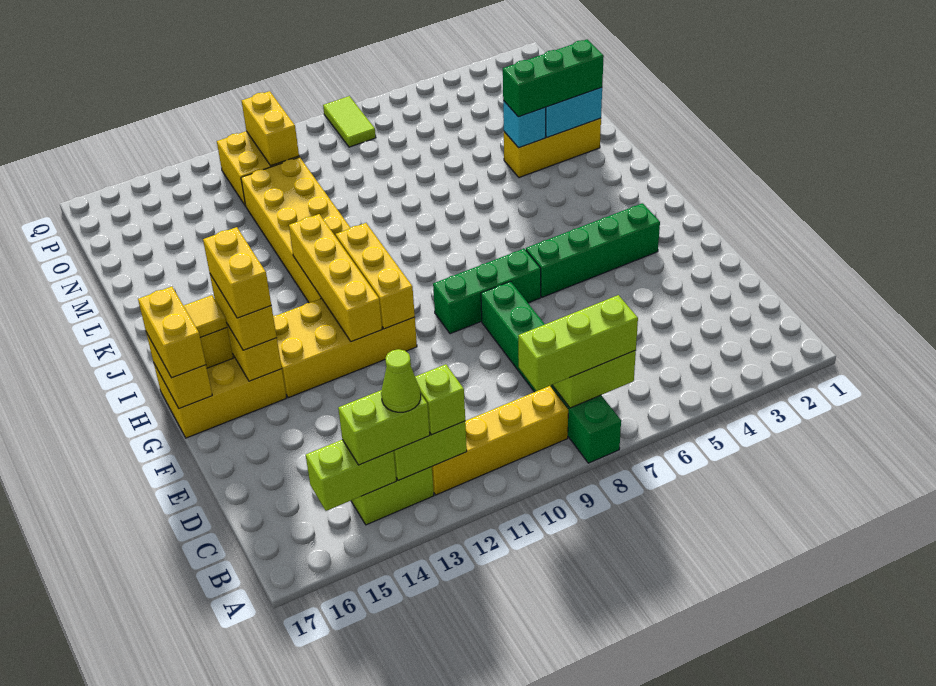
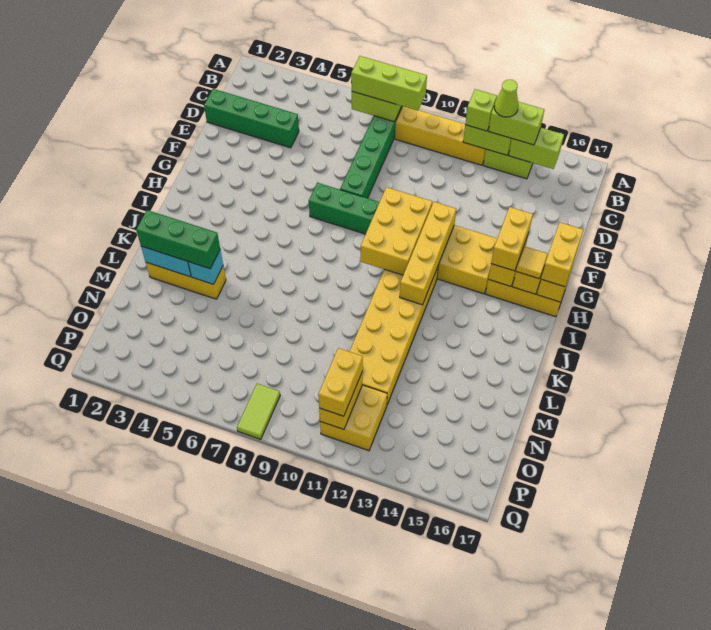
green 1x4 brick [526,203,660,297] -> green 1x4 brick moved to [204,89,299,148]
yellow 1x3 brick [336,223,415,329] -> yellow 2x3 brick [360,187,432,275]
yellow 1x2 brick [203,227,271,318] -> yellow 1x2 brick moved to [318,348,363,416]

